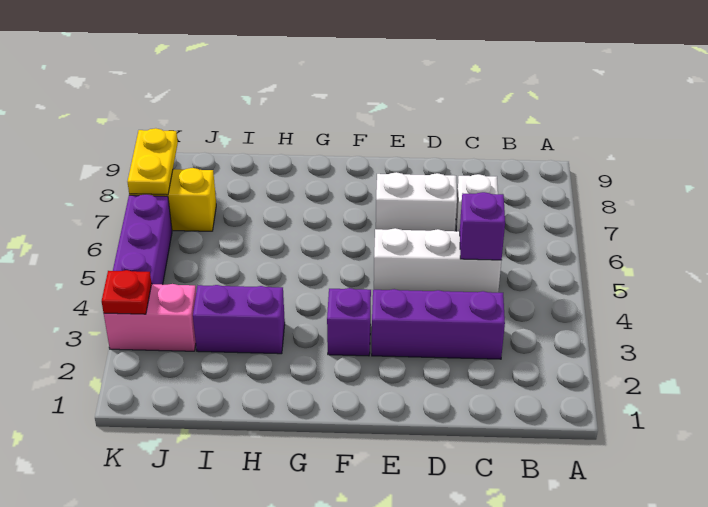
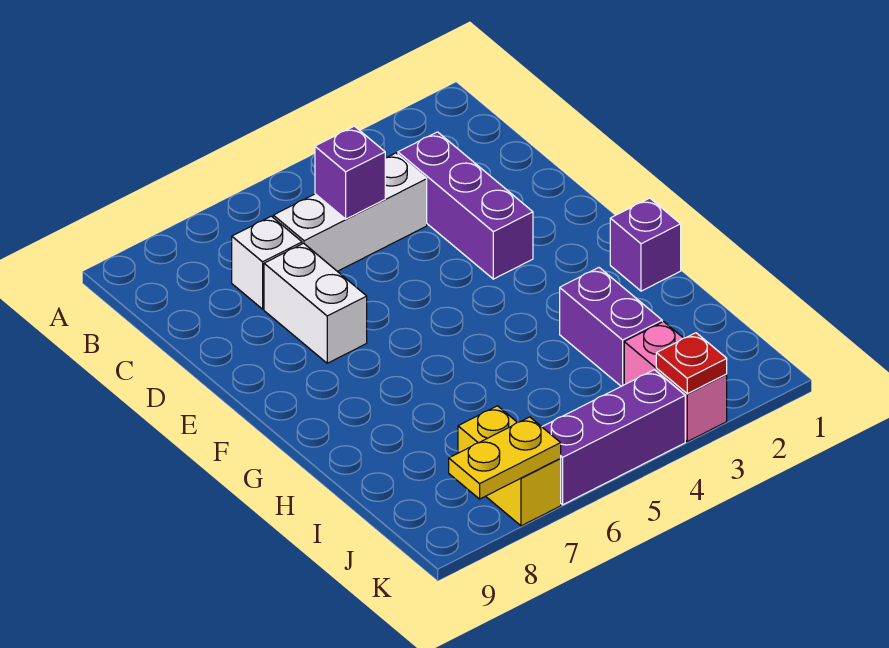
white 1x3 brick [374,228,501,293] -> white 1x3 brick turned to [273,153,427,271]
purple 1x1 brick [327,288,371,356] -> purple 1x1 brick moved to [610,198,681,291]

